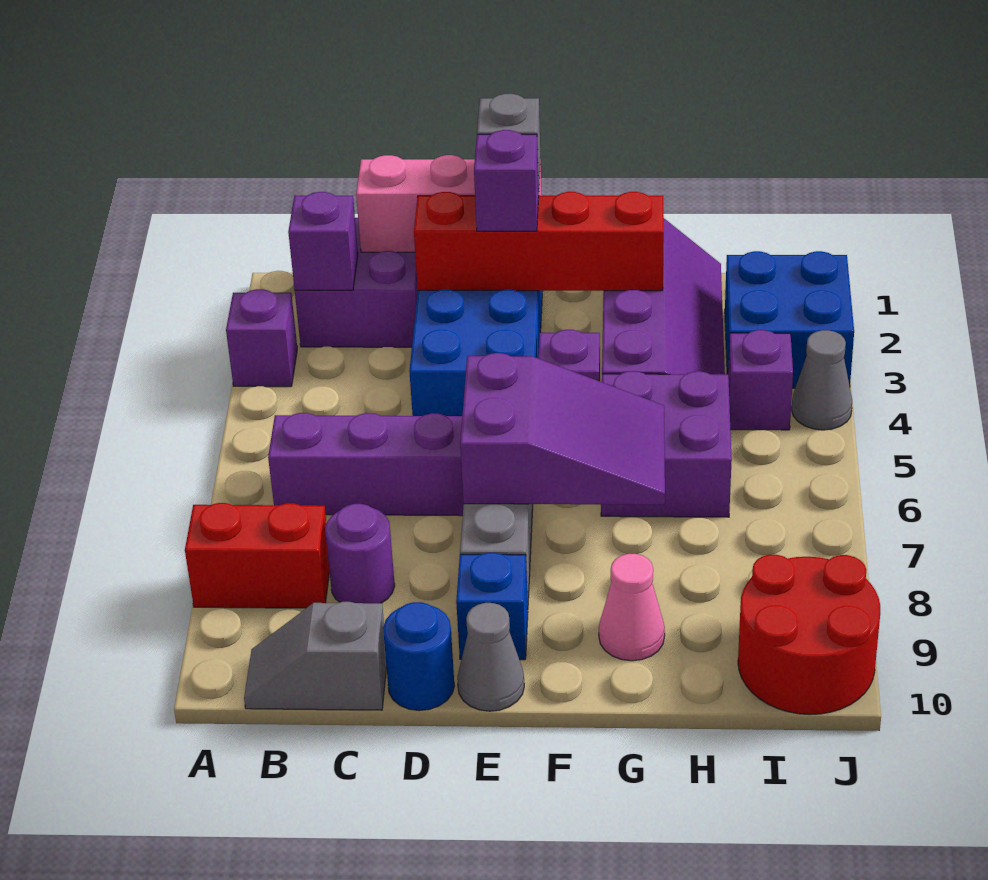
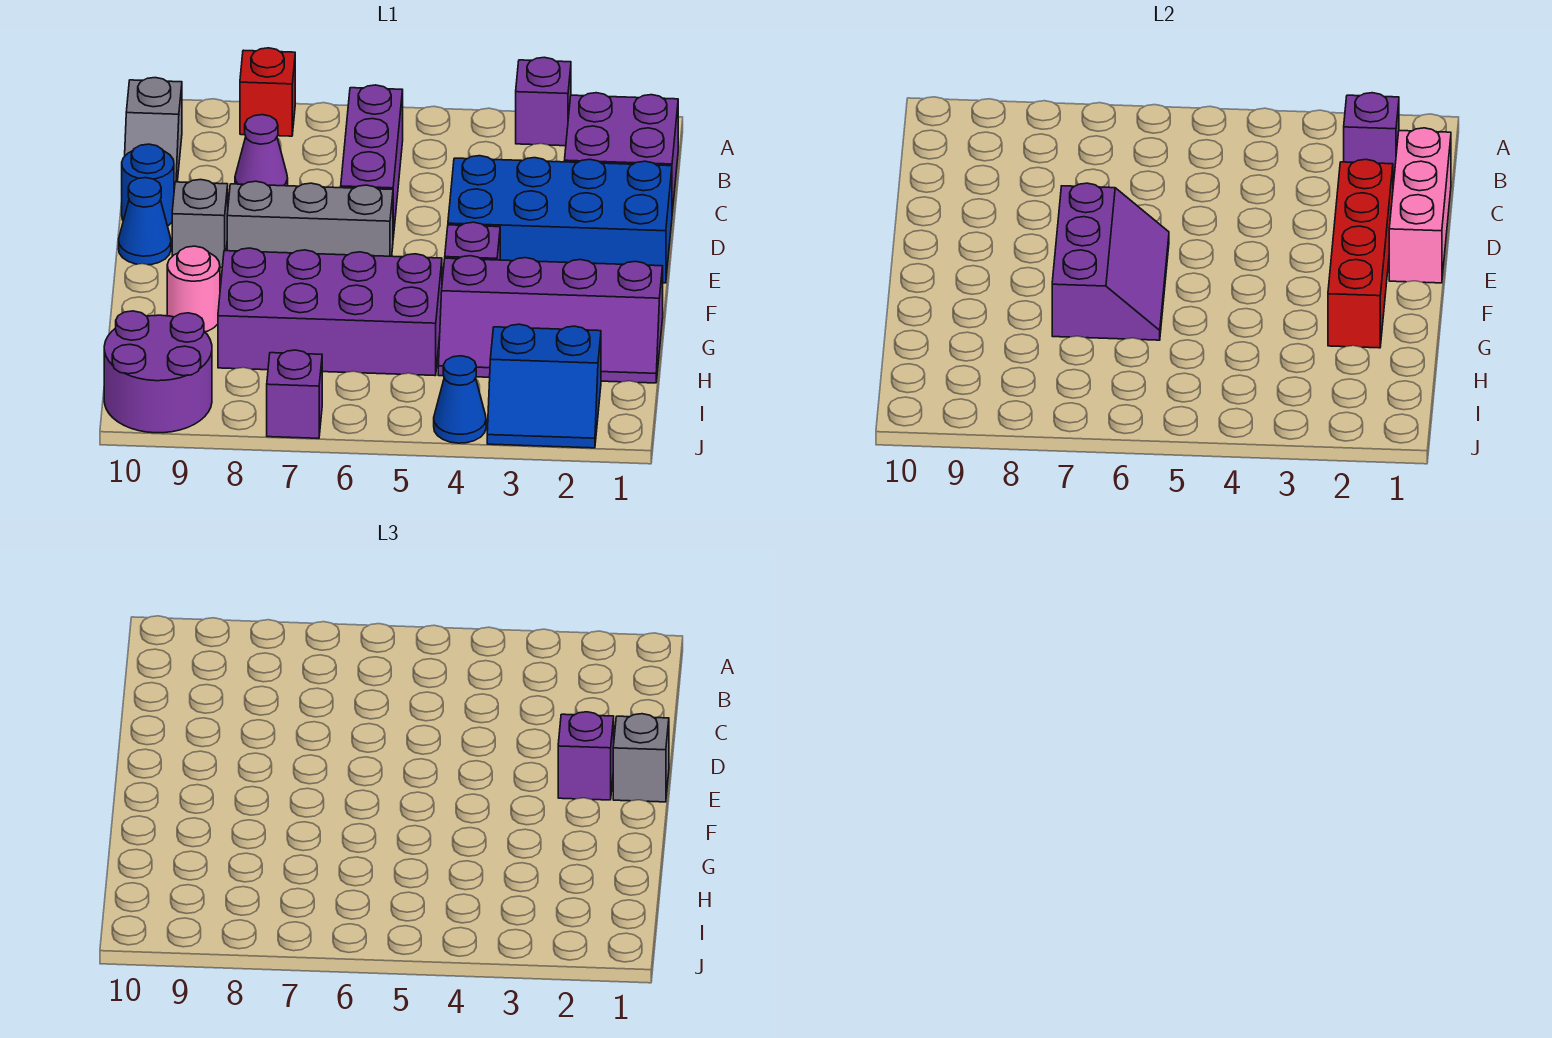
red 1x2 brick [185,503,330,608] -> red 1x1 brick [240,48,295,136]
grey 1x2 slope [244,602,387,710] -> grey 1x2 slope turned to [125,78,182,189]
purple 1x1 round brick [325,504,395,603] -> purple 1x1 cone [235,115,288,186]
purple 2x3 slope [460,353,665,505] -> purple 2x3 slope turned to [1052,183,1169,340]
blue 1x1 brick [456,553,528,660] -> grey 1x1 brick [172,180,228,268]
grey 1x1 cone [457,603,524,711] -> blue 1x1 cone [119,178,171,265]
purple 2x2 brick [601,371,732,517] -> purple 2x4 brick [218,248,442,376]
pink 1x1 cone [599,554,665,661] -> pink 1x1 round brick [167,246,220,332]
blue 2x2 brick [725,251,854,388] -> blue 2x2 slope [487,324,601,448]
purple 1x1 brick [728,330,793,430] -> purple 1x1 brick moved to [267,350,322,438]
red 2x2 round brick [738,555,880,715] -> purple 2x2 round brick [104,311,212,433]
grey 1x1 cone [792,330,852,430] -> blue 1x1 cone [434,356,486,443]

